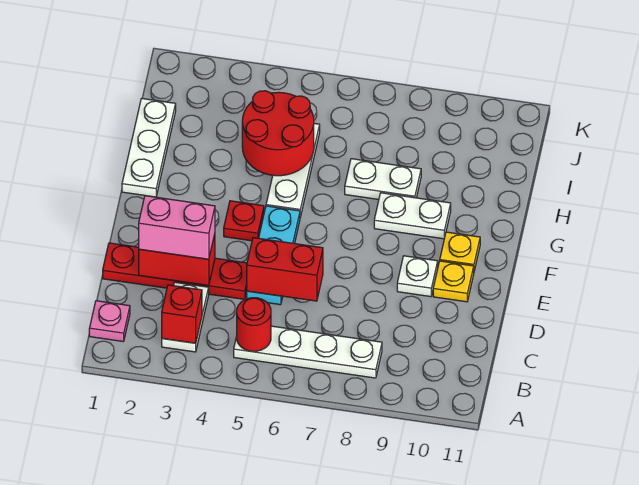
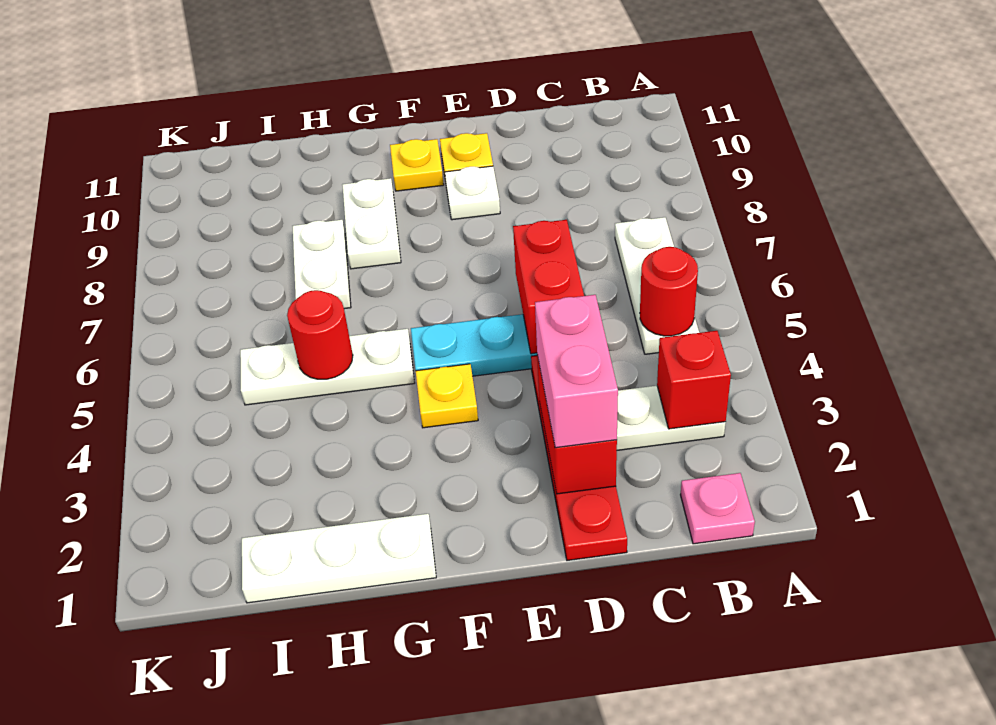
white 1x4 plate [234,326,382,378] -> white 1x3 plate [615,217,699,354]
red 1x1 plate [224,201,264,241] -> yellow 1x1 plate [416,364,478,428]
red 2x2 round brick [242,91,314,176] -> red 1x1 round brick [287,290,353,379]

